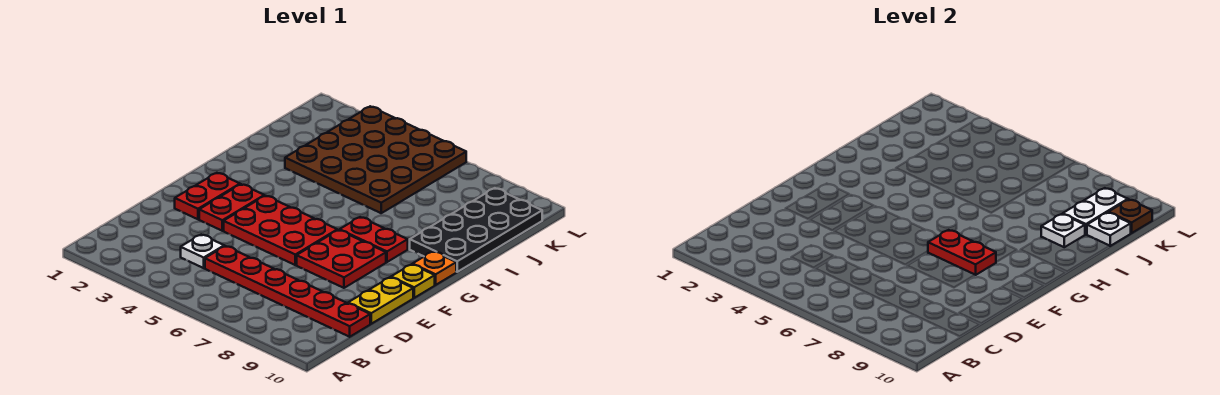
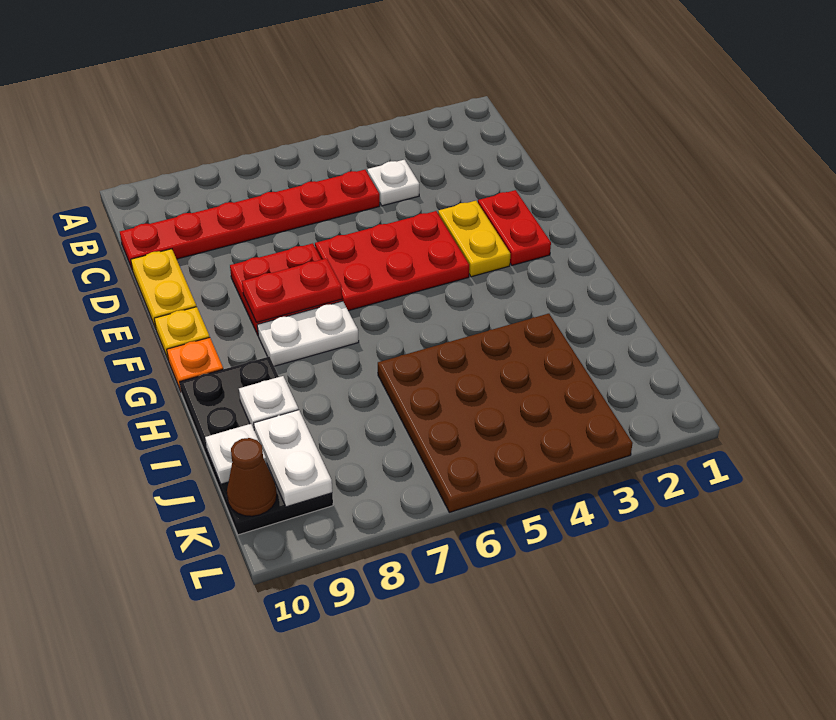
red 1x2 plate [199,184,264,231] -> yellow 1x2 plate [438,201,510,277]
red 1x2 plate [340,217,408,262] -> white 1x2 plate [257,301,359,366]
brown 1x1 plate [1109,200,1152,233] -> brown 1x1 cone [227,438,277,516]

